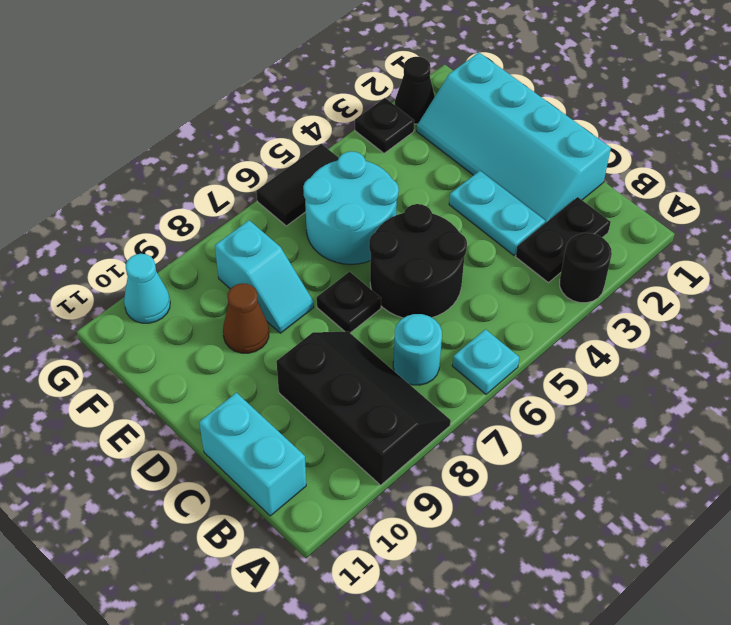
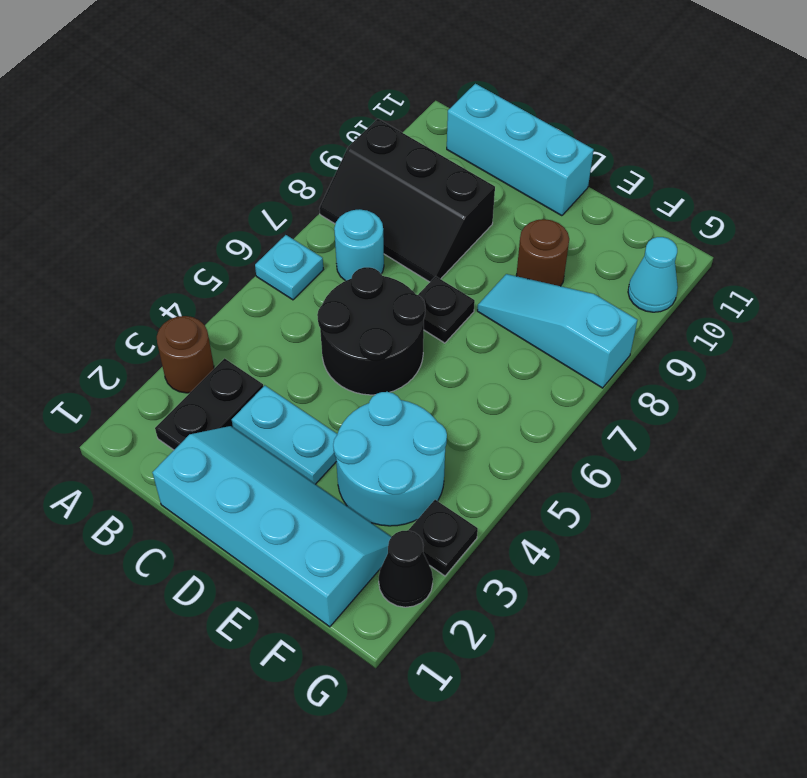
black 1x1 round brick [559,233,612,303] -> brown 1x1 round brick [157,316,214,393]
cyan 1x2 brick [199,393,306,516] -> cyan 1x3 brick [447,84,594,216]
cyan 2x2 round brick [303,151,399,264] -> cyan 2x2 round brick moved to [333,392,447,526]
cyan 1x2 slope [215,220,314,333] -> cyan 1x3 slope [477,274,637,388]
brown 1x1 cone [223,283,269,353] -> brown 1x1 round brick [517,219,569,286]
black 1x2 tile [256,144,339,226] -> none

